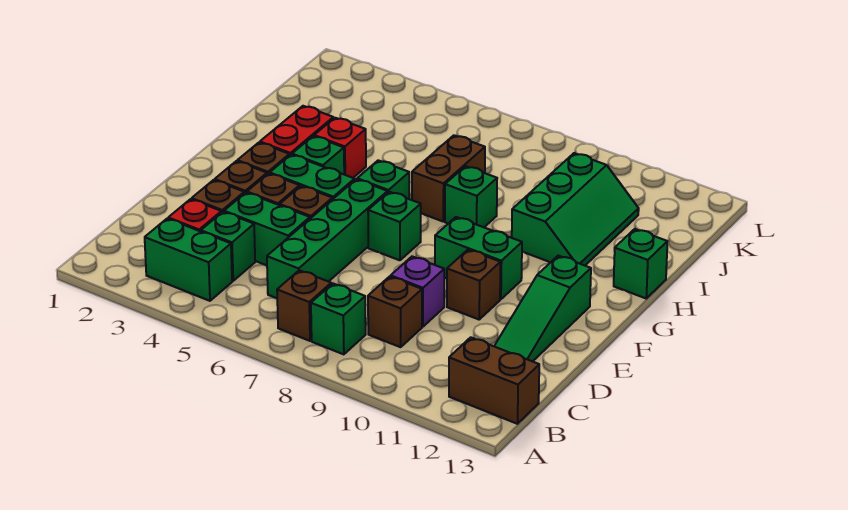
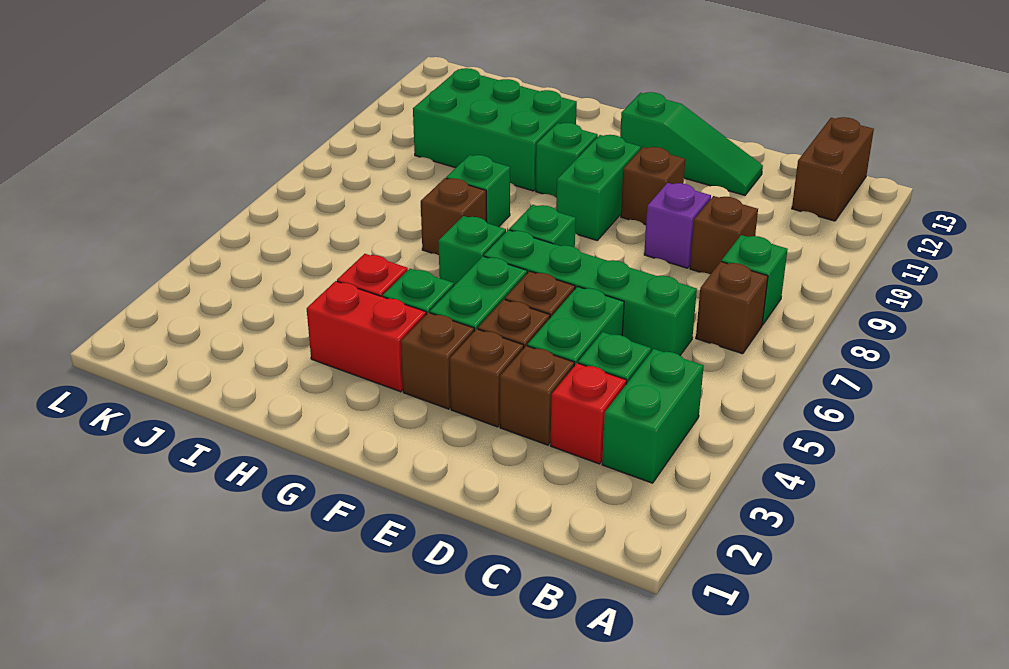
brown 1x2 brick [412,135,485,221] -> brown 1x1 brick [421,178,486,255]
green 2x3 slope [512,153,639,265] -> green 2x3 brick [413,68,577,191]
green 1x1 brick [614,229,668,298] -> green 1x1 brick moved to [536,123,598,198]

